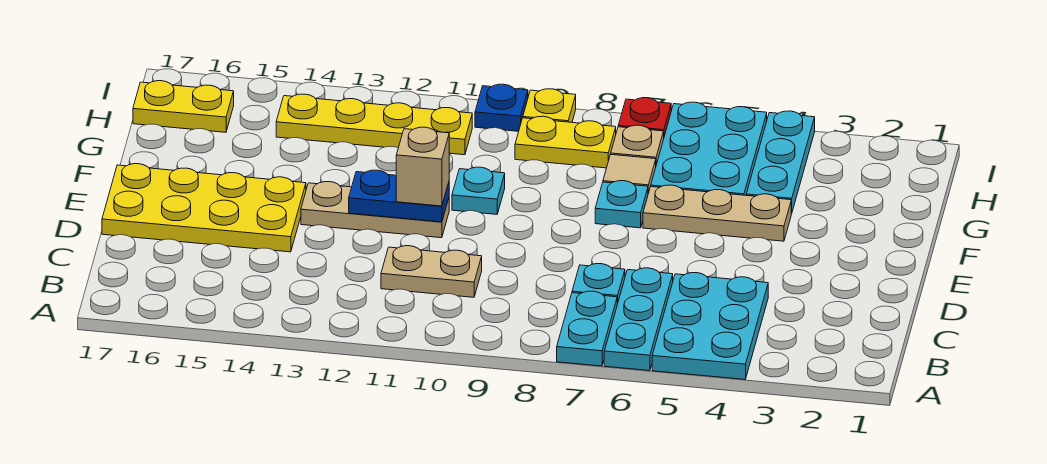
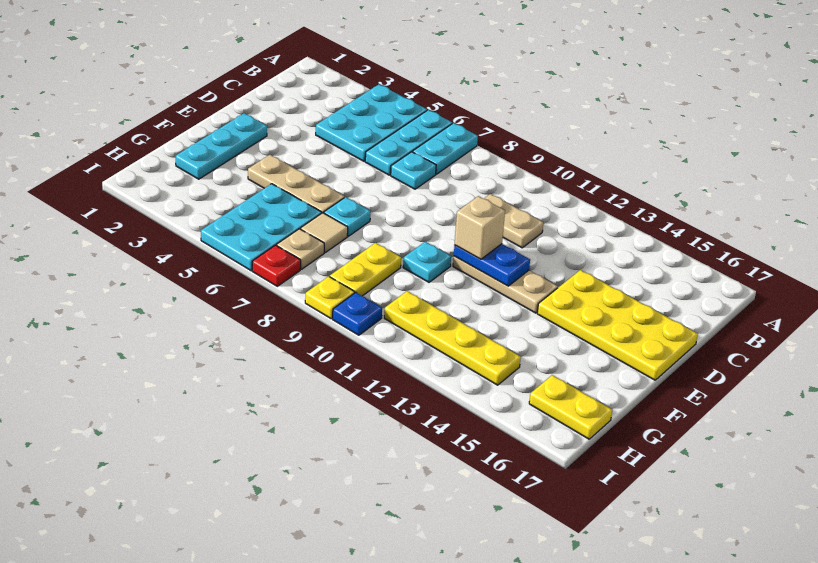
cyan 1x3 plate [746,111,815,213] -> cyan 1x3 plate moved to [175,113,267,179]
yellow 1x2 plate [515,116,616,168] -> yellow 1x2 plate turned to [329,243,401,296]

